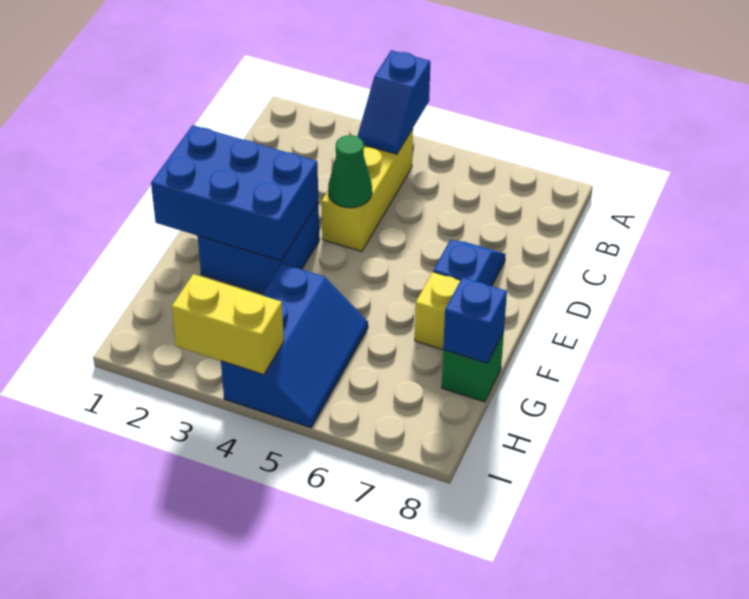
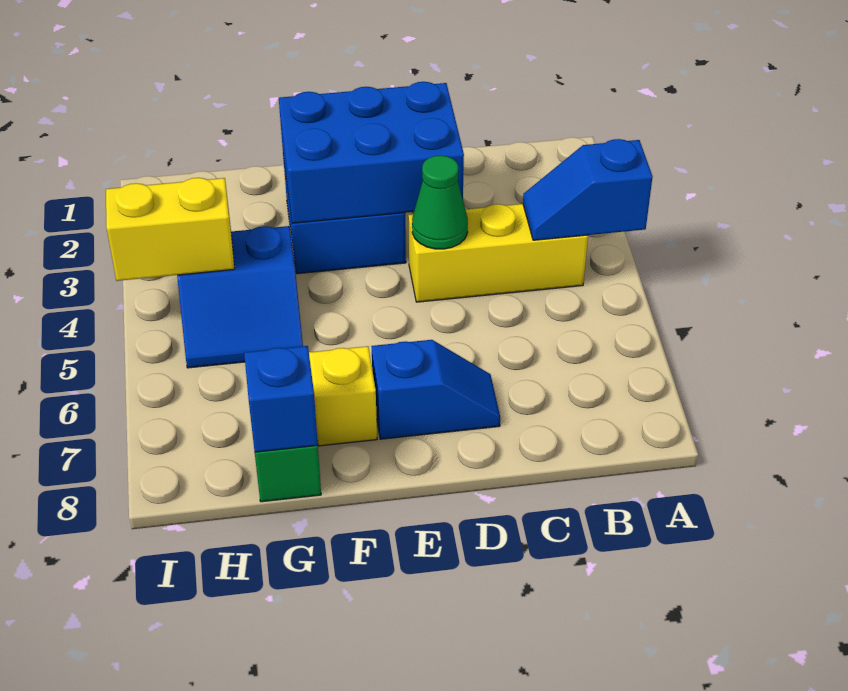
blue 2x3 brick [151,125,318,261] -> blue 2x3 brick turned to [279,82,464,223]
blue 2x3 slope [221,264,368,428] -> blue 2x2 slope [177,226,303,368]
yellow 1x2 brick [172,274,284,374] -> yellow 1x2 brick turned to [106,178,234,281]

